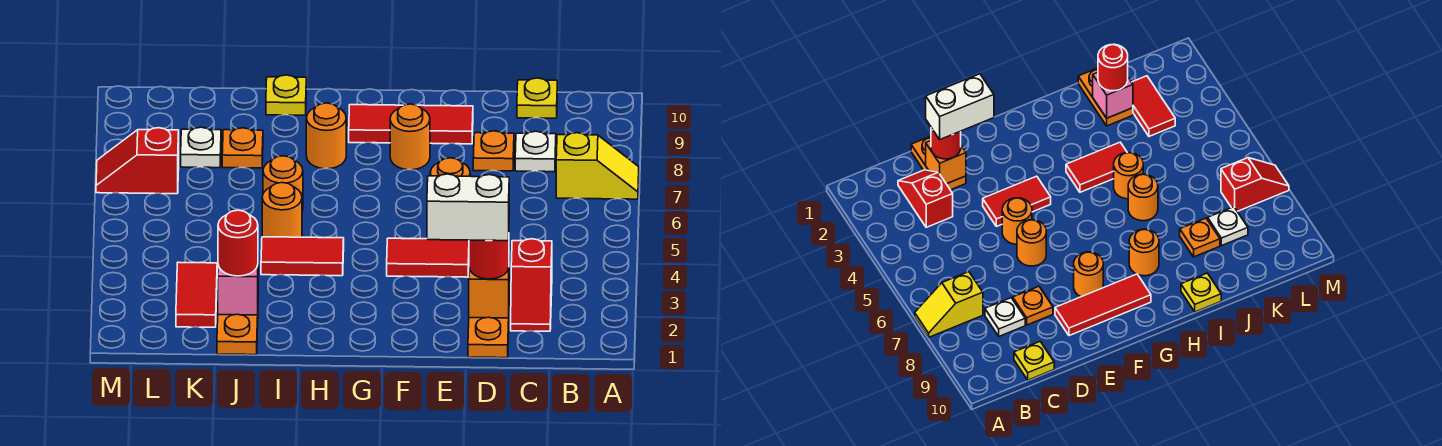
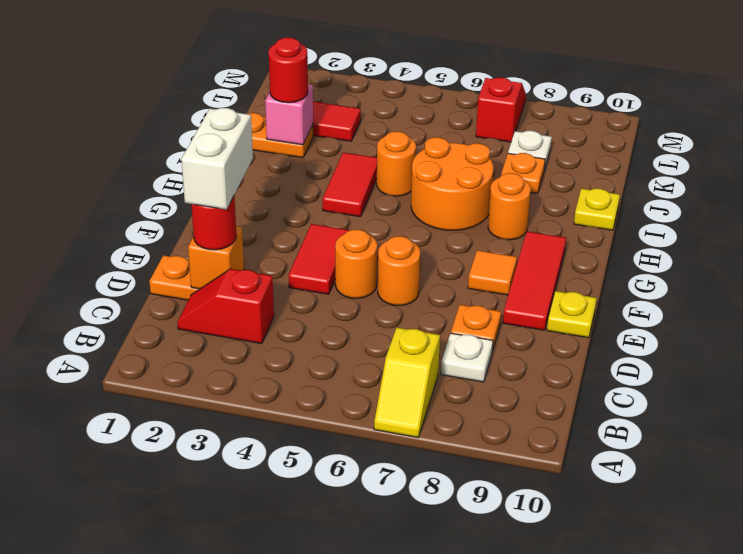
yellow 1x1 plate [517,78,557,118] -> yellow 1x1 plate moved to [547,291,597,338]
orange 1x1 round brick [390,104,430,170] -> orange 1x1 tile [468,250,517,295]
orange 1x1 round brick [263,156,303,211] -> orange 2x2 round brick [411,137,493,230]

